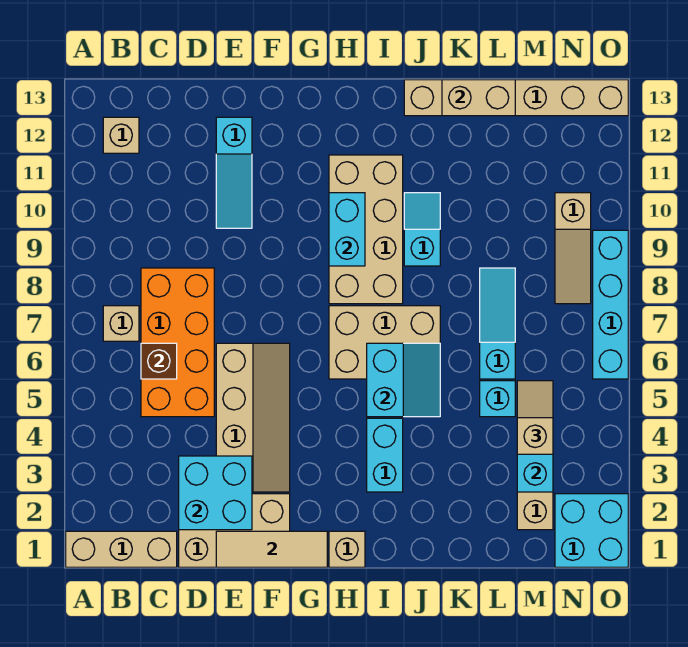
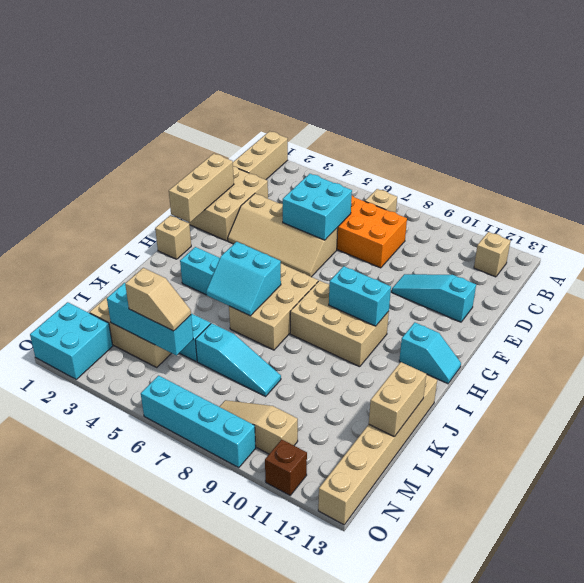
brown 1x1 brick [141,343,177,379] -> brown 1x1 brick moved to [265,440,307,495]
cyan 2x2 brick [179,456,252,530] -> cyan 2x2 brick moved to [283,174,352,240]
tan 1x3 tile [216,531,327,567] -> tan 1x3 brick [169,154,234,222]
tan 2x4 brick [329,155,403,304] -> tan 2x3 brick [290,281,389,367]
cyan 1x2 slope [404,193,440,266] -> cyan 1x2 slope moved to [399,322,461,384]

